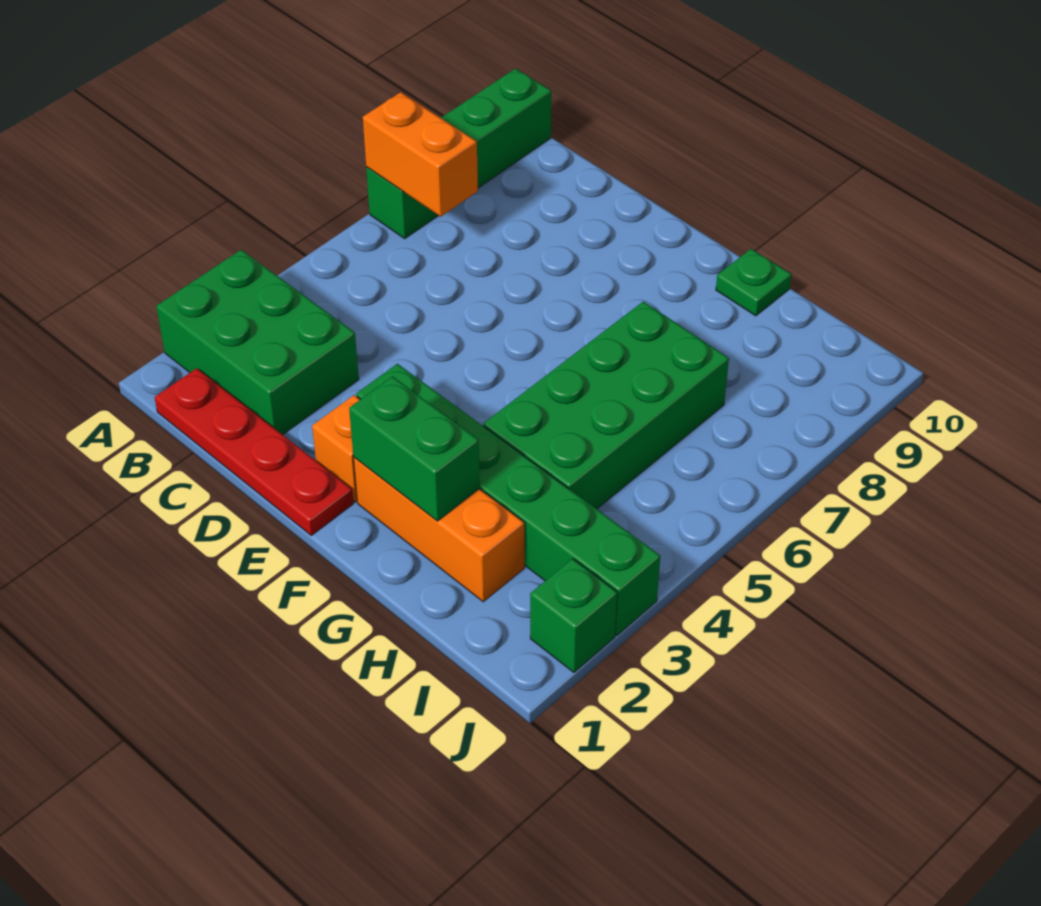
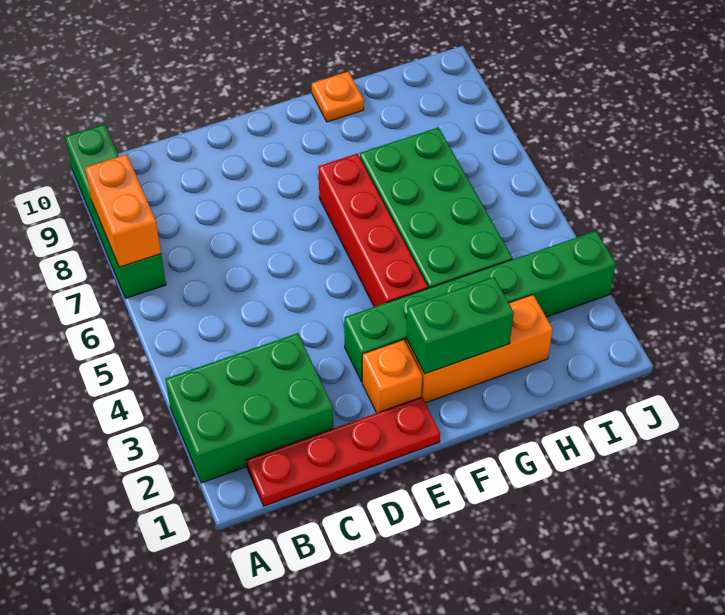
orange 1x2 brick [363,92,478,217] -> orange 1x2 brick turned to [85,154,161,267]
none -> red 1x4 brick [318,154,428,307]
green 1x1 plate [716,249,791,316] -> orange 1x1 plate [312,72,364,122]
green 1x1 brick [530,559,617,673] -> none

